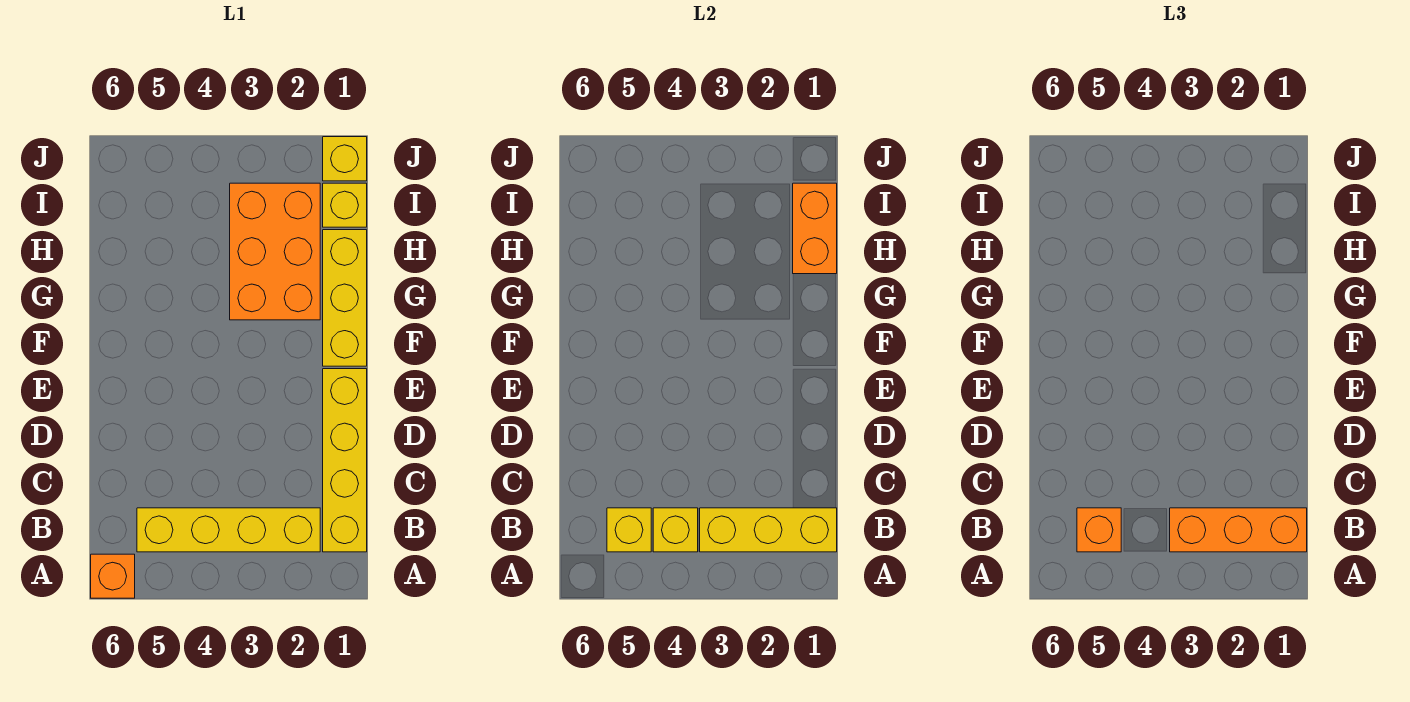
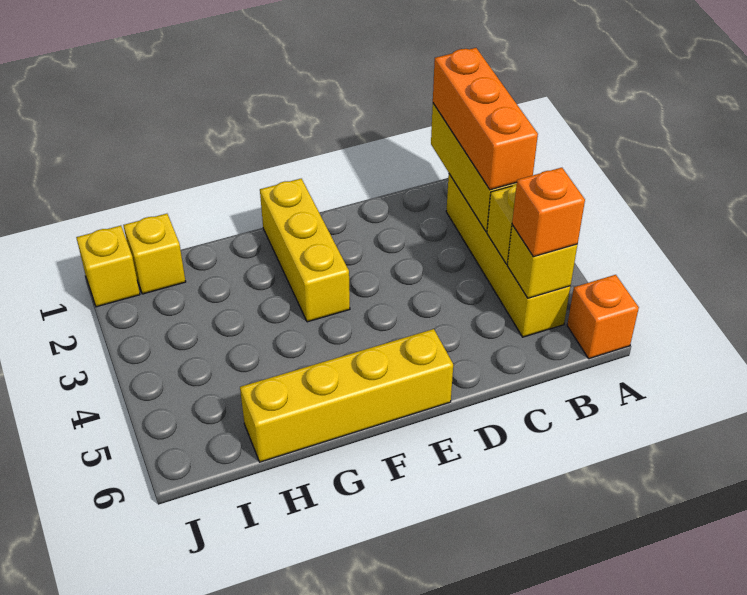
yellow 1x4 brick [323,369,367,552] -> yellow 1x4 brick moved to [240,329,453,462]
yellow 1x3 brick [323,230,367,366] -> yellow 1x3 brick turned to [260,179,350,322]
orange 2x3 brick [230,183,320,320] -> none
orange 1x2 brick [793,183,837,274] -> none

